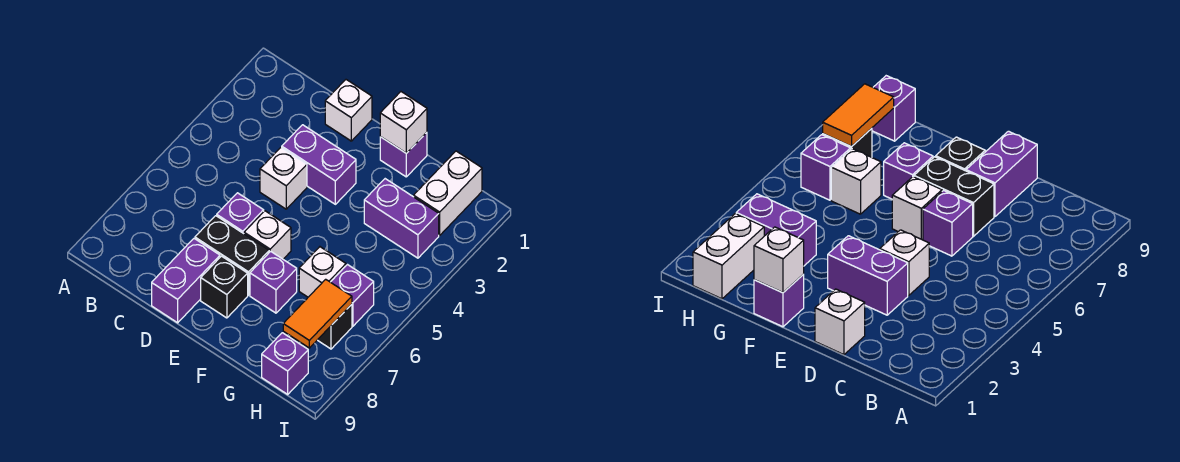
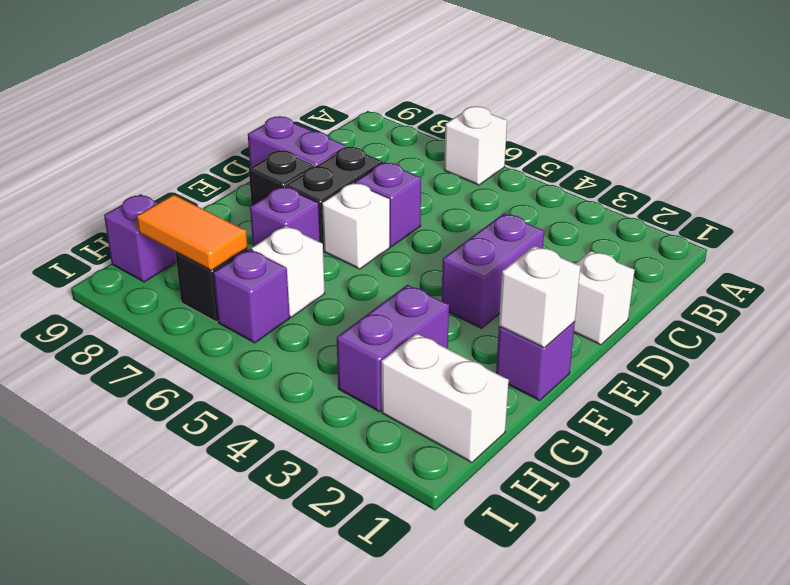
white 1x1 brick [260,148,307,209] -> white 1x1 brick moved to [444,106,507,185]

